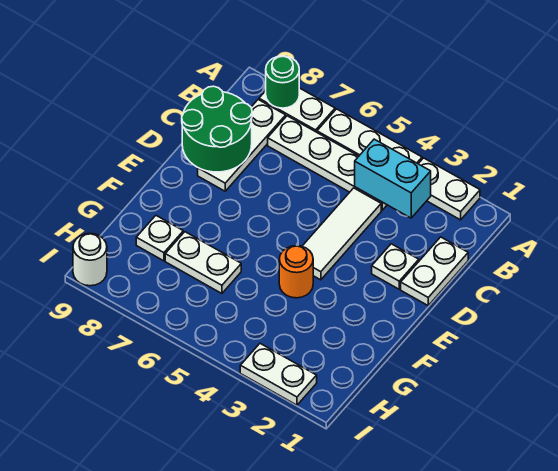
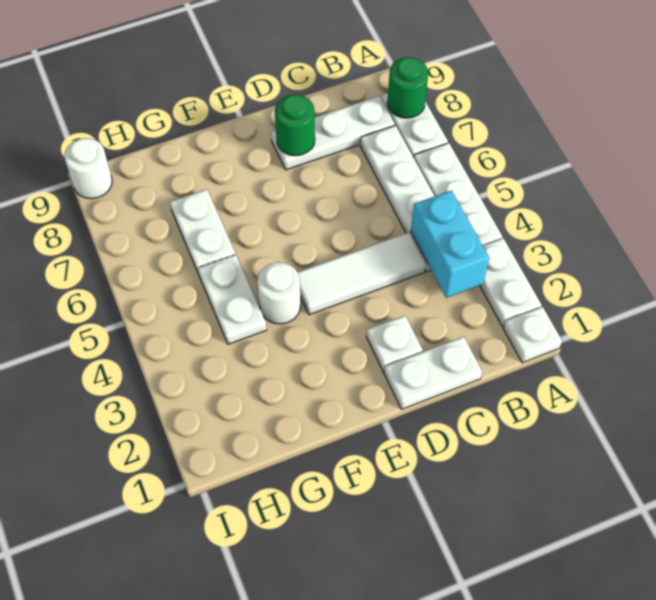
green 2x2 round brick [182,86,252,172] -> green 1x1 round brick [275,95,315,156]
orange 1x1 round brick [279,246,313,298] -> white 1x1 round brick [257,262,301,324]
white 1x1 plate [136,216,183,261] -> white 1x1 plate moved to [503,307,562,363]
white 1x2 plate [240,344,317,405] -> white 1x2 plate moved to [198,255,267,344]

